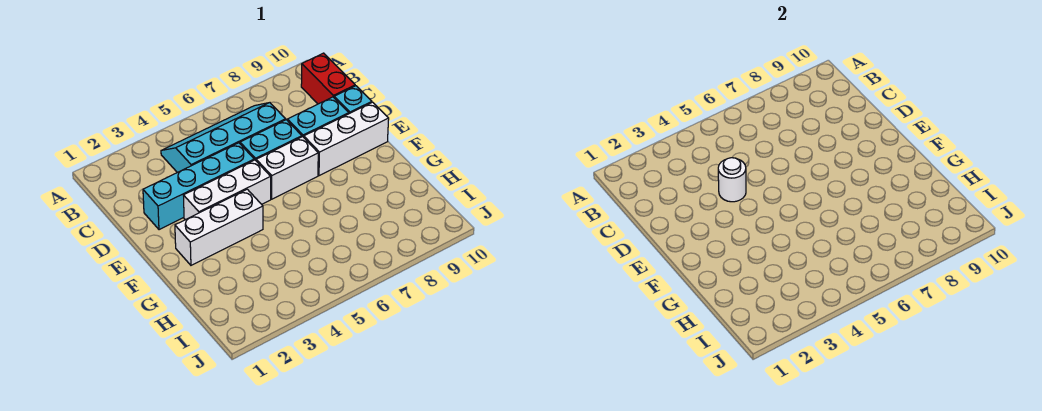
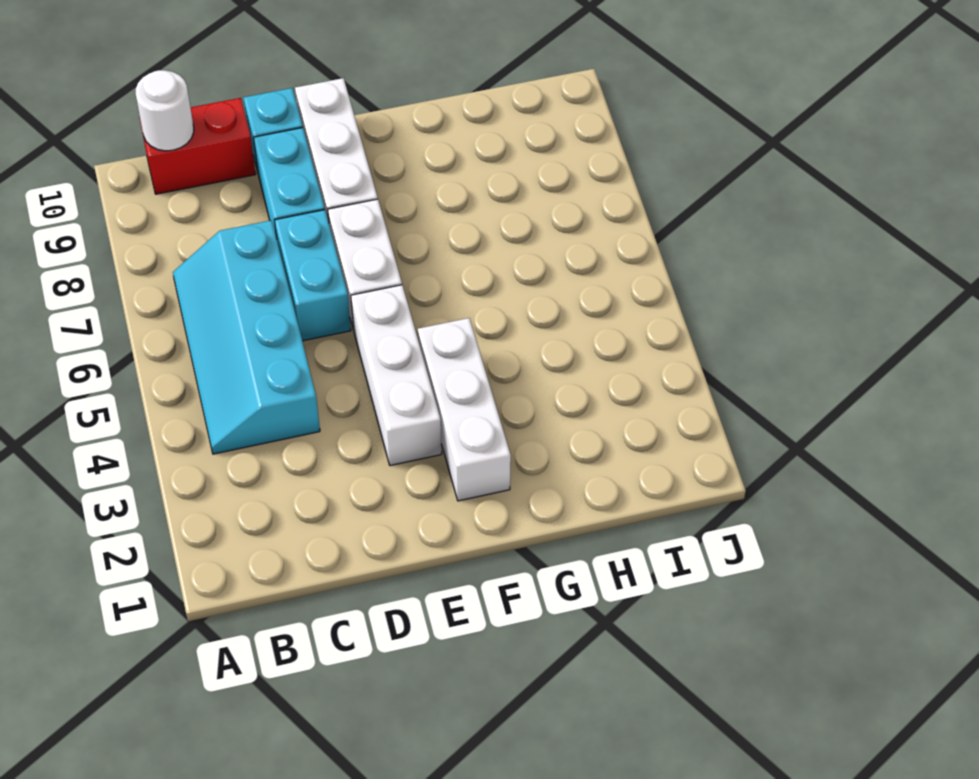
cyan 1x4 brick [143,143,254,230] -> none
white 1x1 round brick [718,158,746,202] -> white 1x1 round brick moved to [136,70,194,151]

